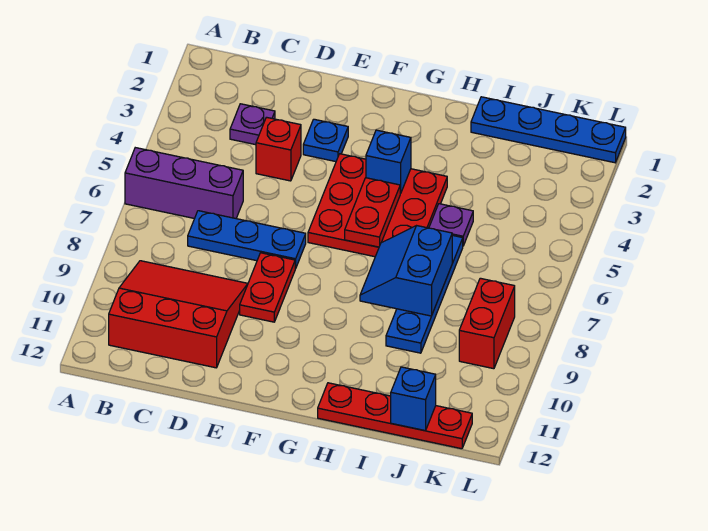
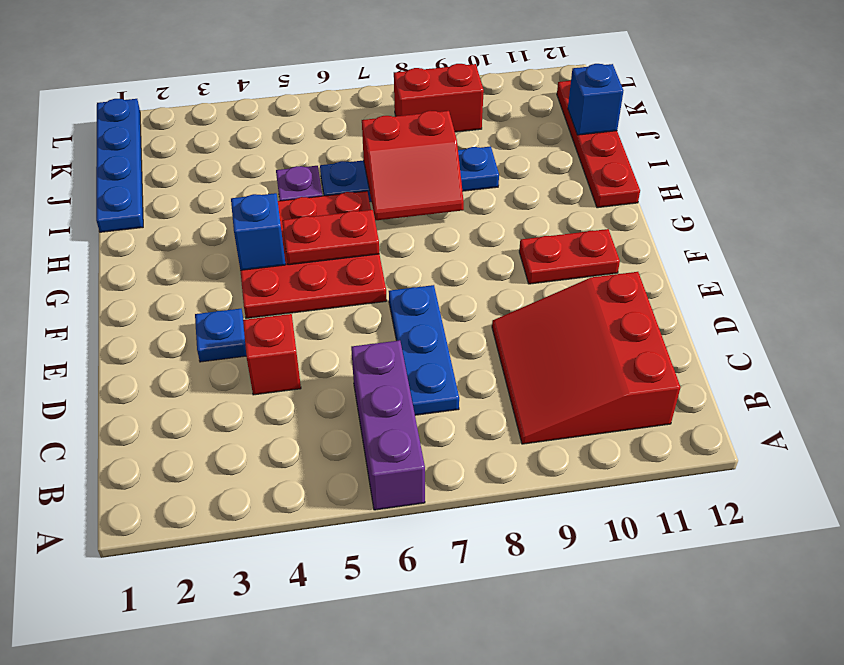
purple 1x1 plate [230,104,275,145] -> none
red 1x2 plate [240,253,295,322] -> red 1x2 plate moved to [519,229,620,284]
blue 2x2 slope [360,226,452,316] -> red 2x2 slope [362,111,464,220]

